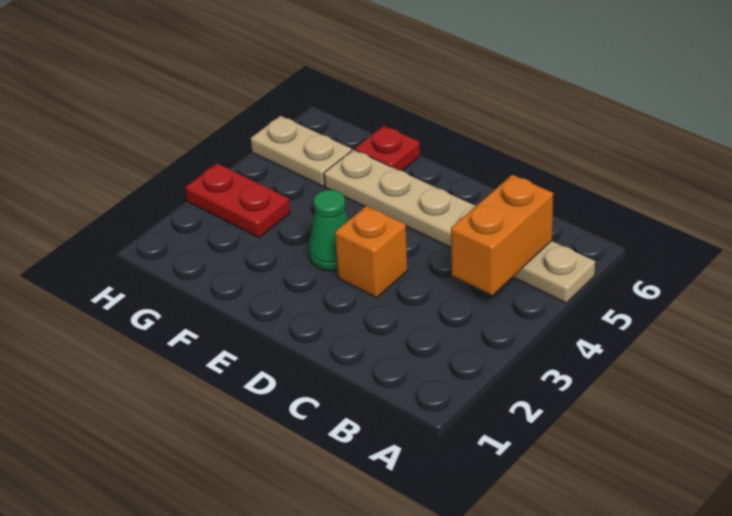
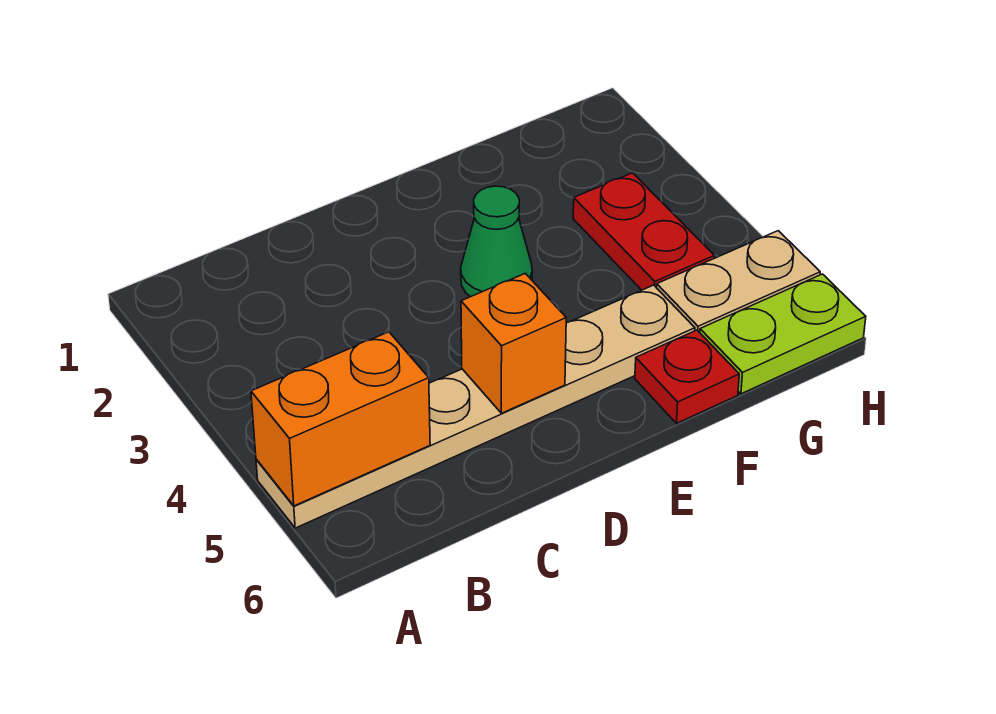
orange 1x2 brick [451,175,553,295] -> orange 1x2 brick turned to [251,332,430,506]
orange 1x1 brick [335,206,407,298] -> orange 1x1 brick moved to [461,273,566,413]
red 1x2 plate [185,163,290,238] -> red 1x2 plate turned to [573,173,714,290]
none -> lime 1x2 plate [700,274,866,394]

